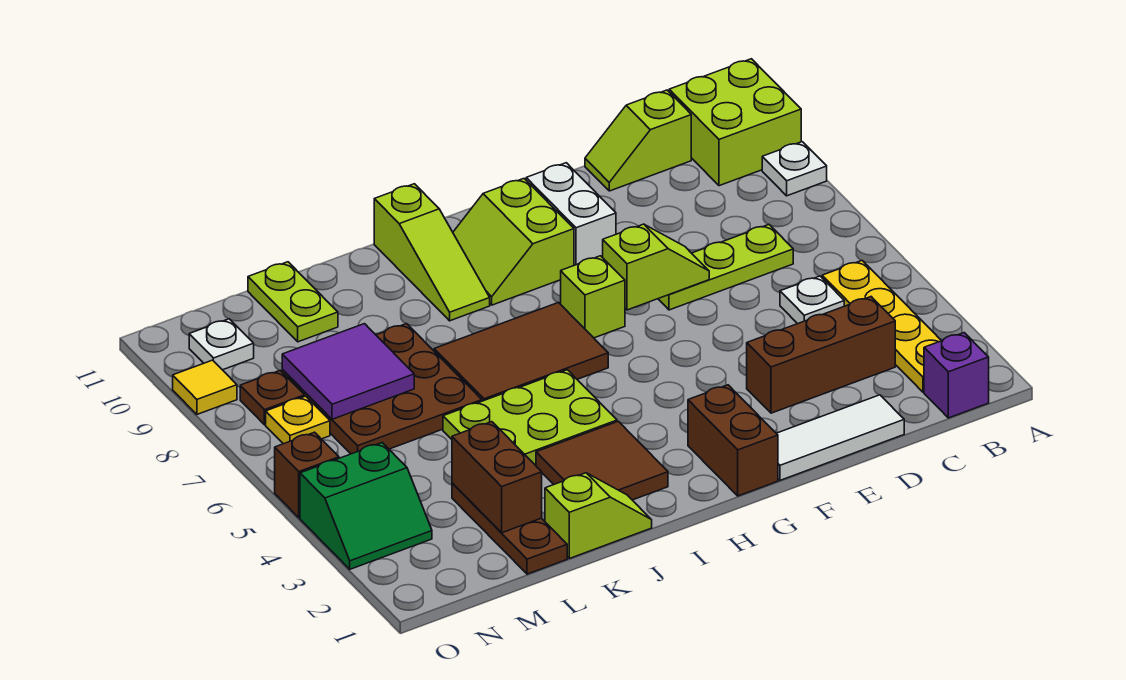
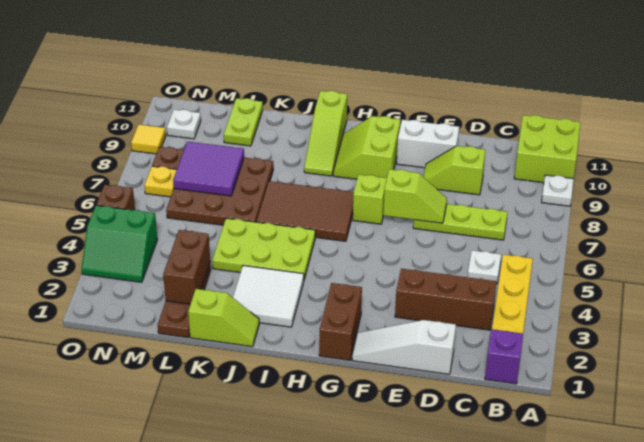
lime 1x2 slope [585,90,691,191] -> lime 1x2 slope moved to [423,146,486,195]
white 1x3 tile [776,395,904,480] -> white 1x3 slope [352,320,456,374]
white 1x2 brick [526,163,616,265] -> white 1x2 brick turned to [397,120,459,168]
brown 2x2 tile [536,421,668,500] -> white 2x2 tile [233,265,304,327]

